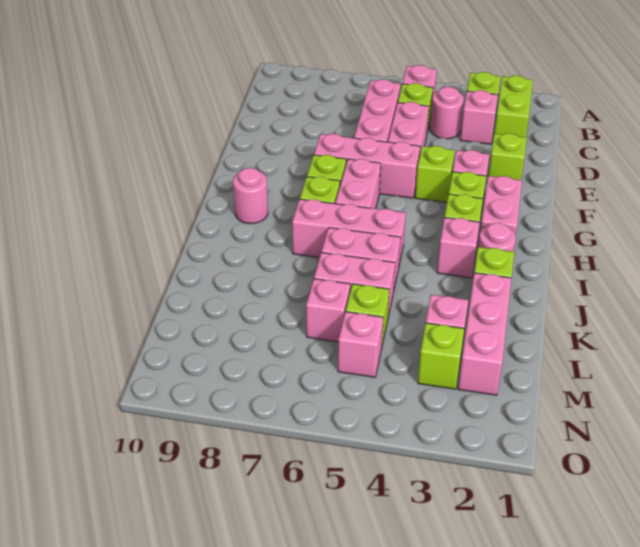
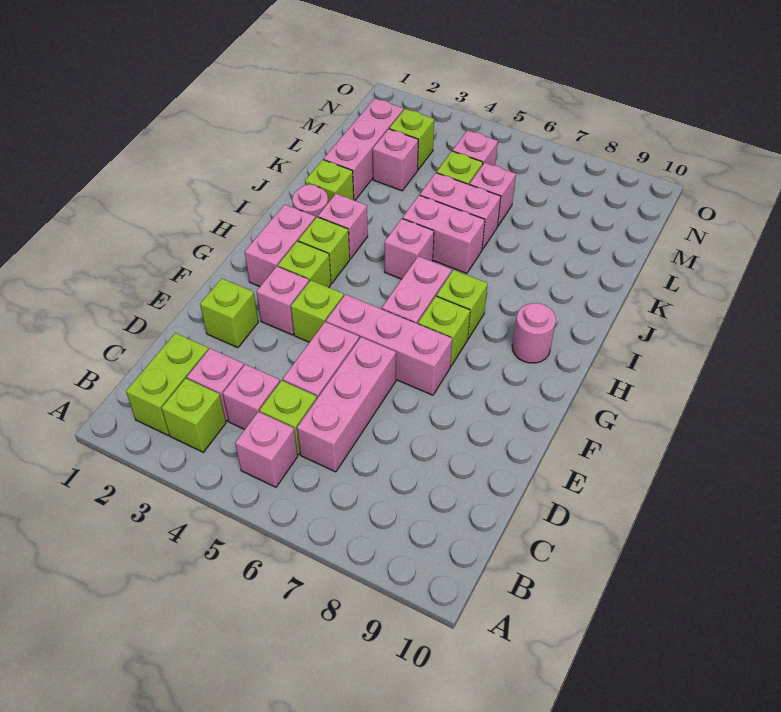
pink 1x1 round brick [430,87,464,139] -> pink 1x1 brick [223,364,280,429]
pink 1x3 brick [292,199,406,265] -> pink 1x1 brick [385,219,434,279]

